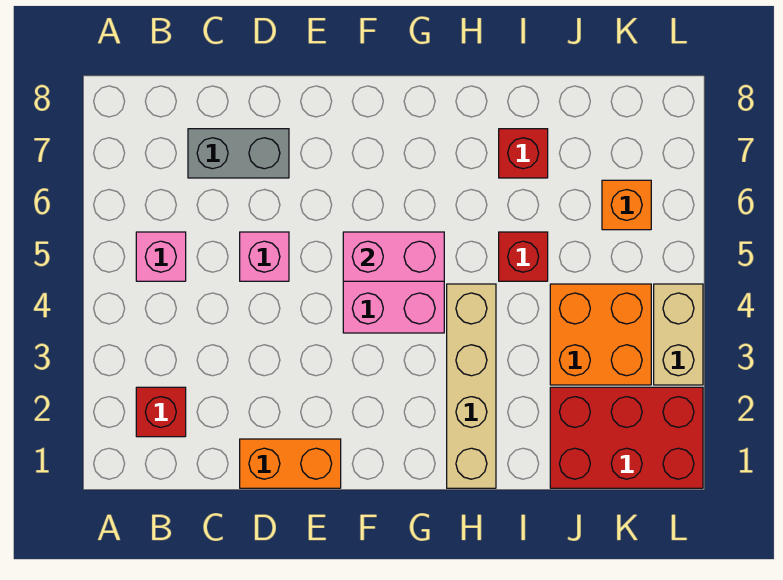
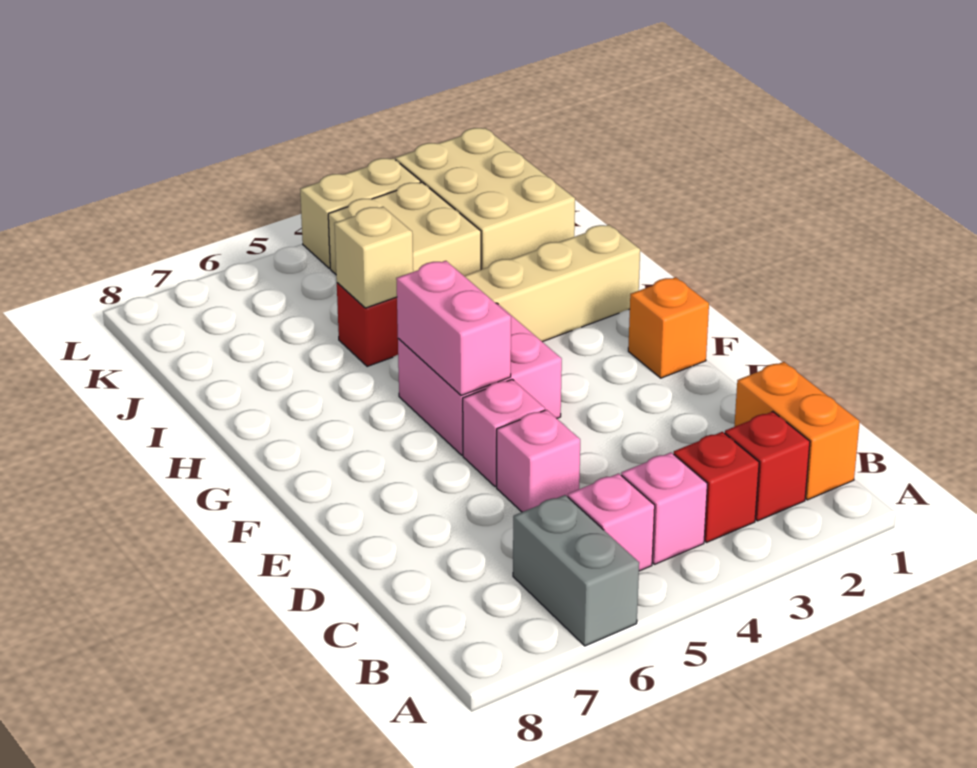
none -> pink 1x1 brick [621,453,707,564]
grey 1x2 brick [188,129,289,178] -> grey 1x2 brick moved to [513,495,639,646]
orange 1x2 brick [240,439,341,488] -> orange 1x2 brick moved to [734,362,860,500]
none -> pink 1x1 brick [463,379,545,487]
none -> tan 1x1 brick [334,207,413,308]
red 1x1 brick [499,129,548,178] -> red 1x1 brick moved to [674,432,759,542]
red 2x3 brick [550,387,703,488] -> tan 2x3 brick [395,128,575,270]
orange 2x2 brick [550,284,651,385] -> tan 2x2 brick [328,182,481,276]
orange 1x1 brick [602,180,651,230] -> orange 1x1 brick moved to [628,277,709,378]

